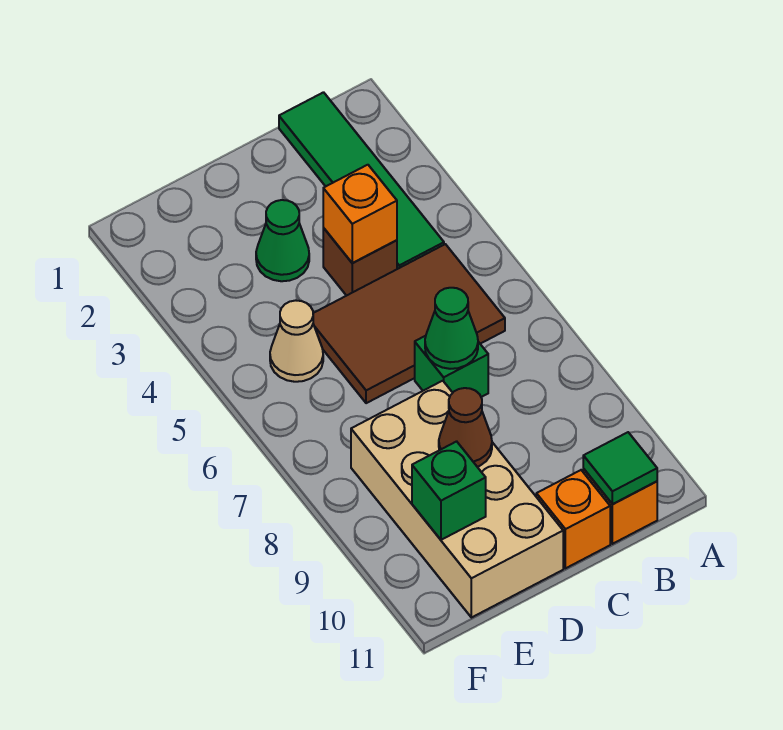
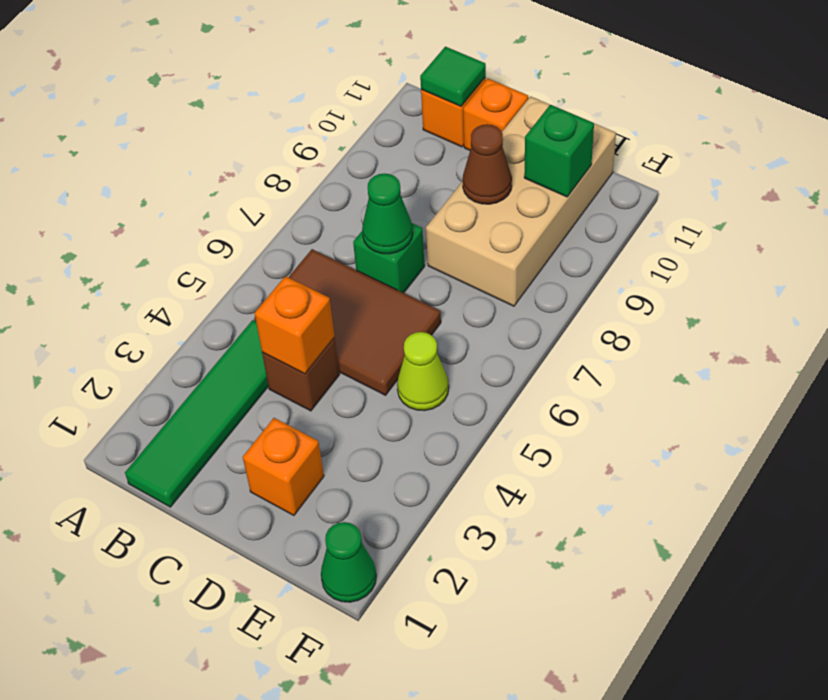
none -> orange 1x1 brick [243,418,324,515]
green 1x1 cone [256,200,309,281] -> green 1x1 cone moved to [321,522,376,602]
tan 1x1 cone [270,300,323,382] -> lime 1x1 cone [397,332,449,411]

